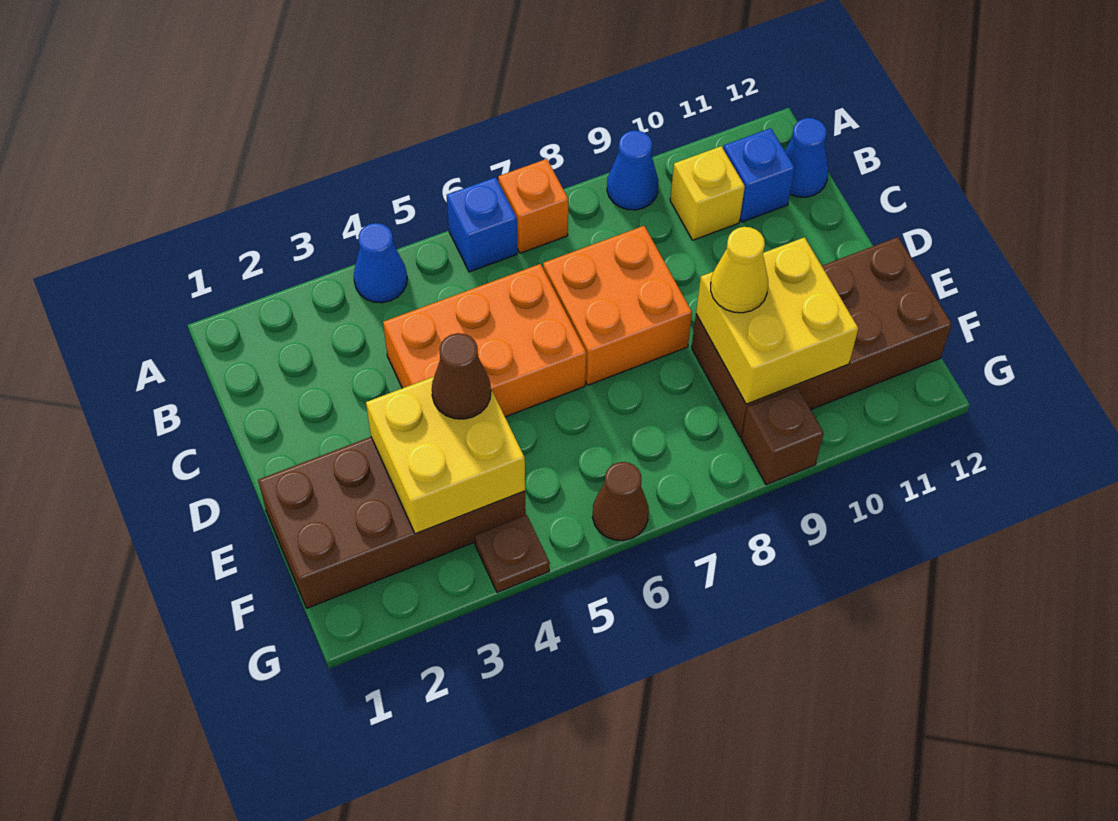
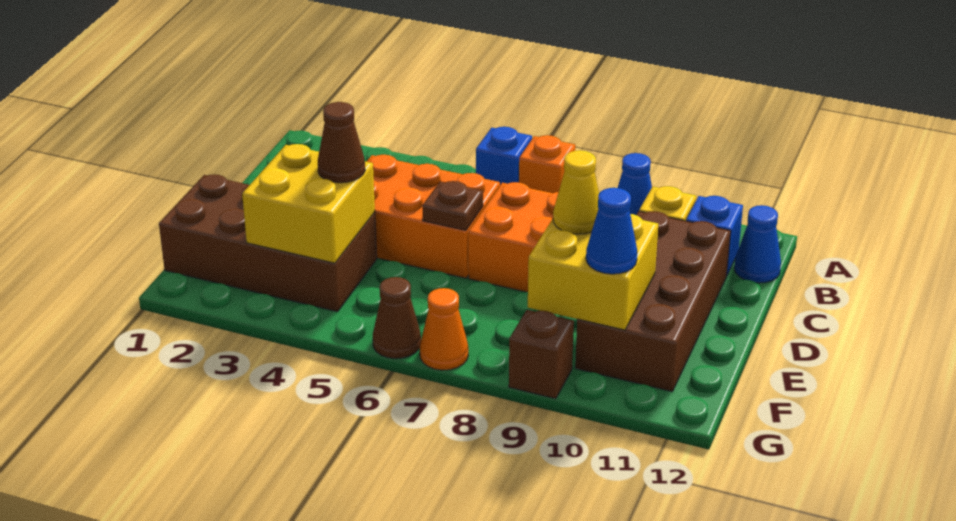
blue 1x1 cone [354,223,407,303] -> blue 1x1 cone moved to [586,188,637,274]
brown 2x4 brick [692,237,952,437] -> brown 2x4 brick turned to [575,211,731,391]
brown 1x1 plate [474,515,550,592] -> brown 1x1 plate moved to [422,181,483,230]
none -> orange 1x1 cone [420,288,468,370]

